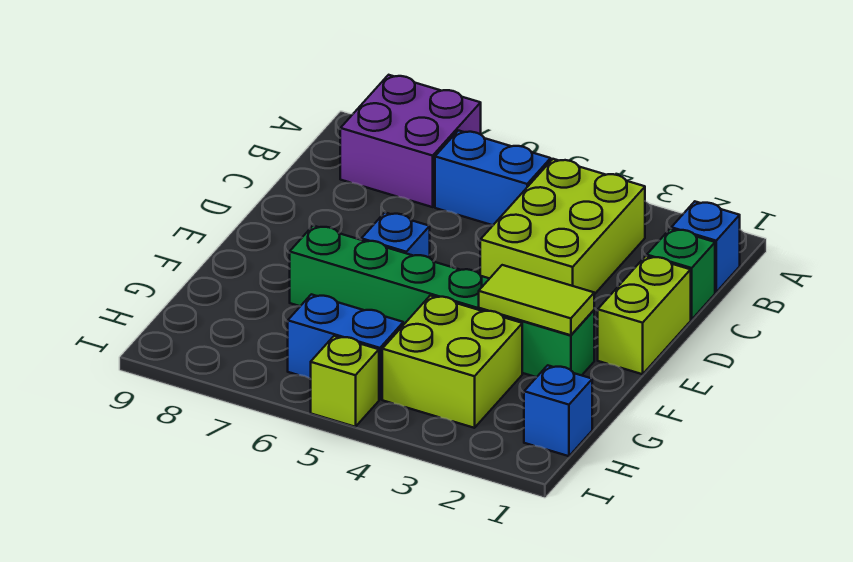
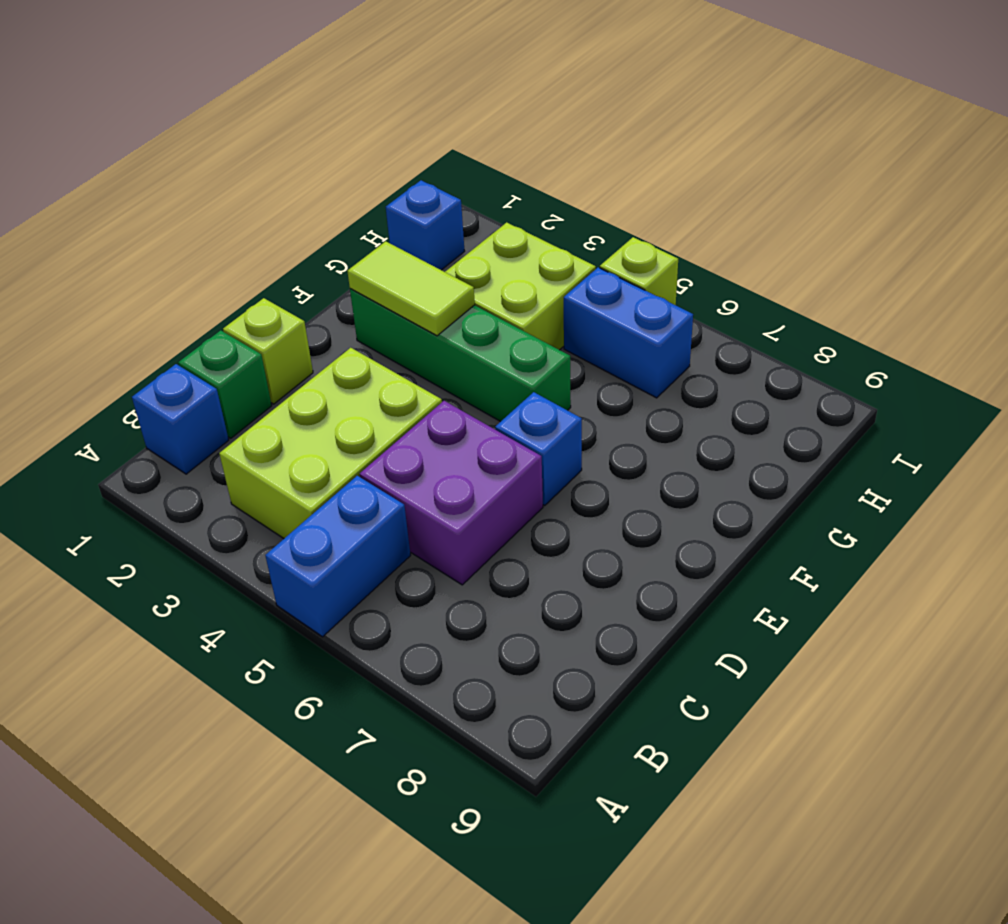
purple 2x2 brick [340,75,481,207] -> purple 2x2 brick moved to [360,401,543,585]
blue 1x2 brick [435,131,551,225] -> blue 1x2 brick turned to [265,476,411,637]
lime 1x2 brick [598,256,691,374] -> lime 1x1 brick [223,298,313,404]
green 1x6 brick [290,226,594,377] -> green 1x4 brick [350,289,571,422]

